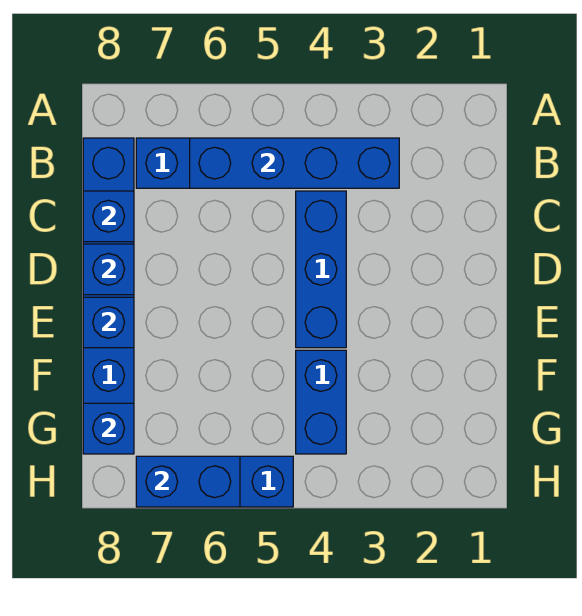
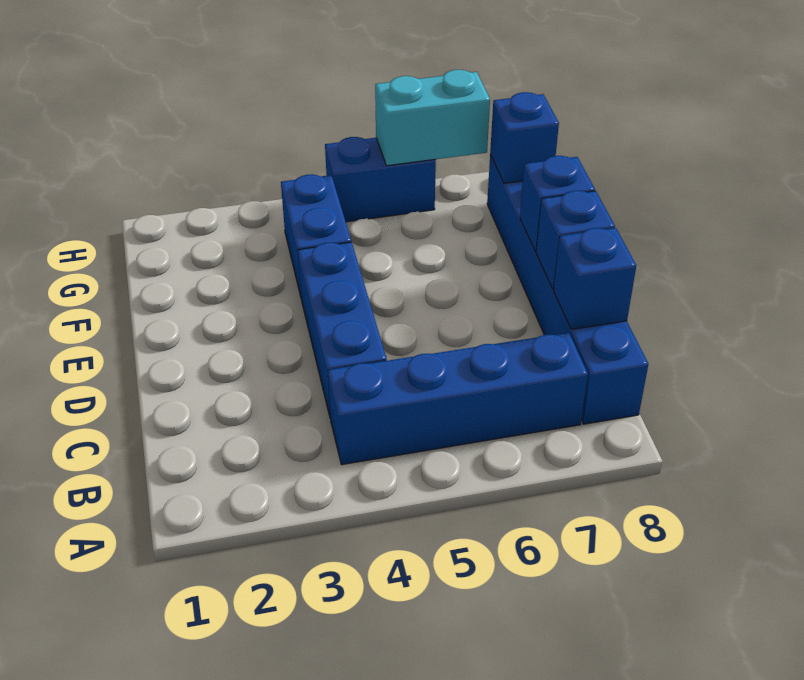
blue 1x4 brick [190,138,399,188] -> none
blue 1x2 brick [136,456,240,507] -> cyan 1x2 brick [375,70,490,166]

